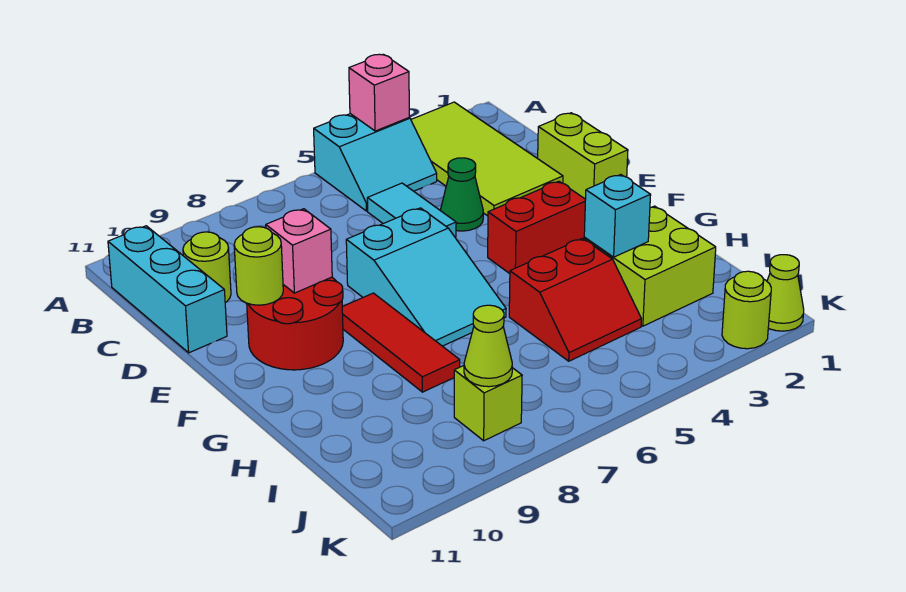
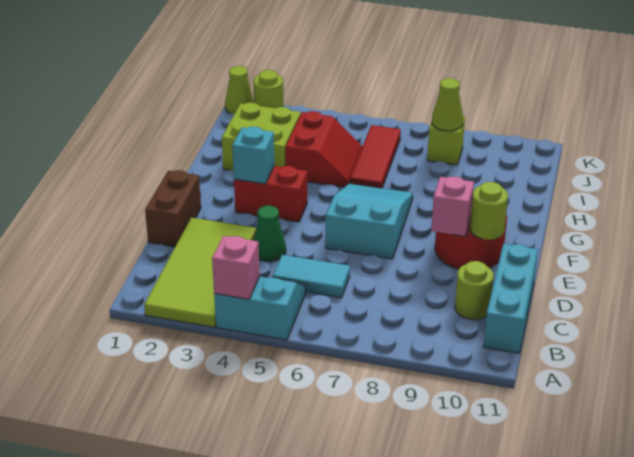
cyan 1x2 tile [367,183,456,237] -> cyan 1x2 tile turned to [273,255,350,298]
lime 1x2 brick [538,113,628,199] -> brown 1x2 brick [145,170,201,247]
red 1x3 tile [342,293,460,392] -> red 1x3 tile moved to [350,125,401,188]
cyan 1x1 brick [584,175,651,257] -> cyan 1x1 brick moved to [232,126,274,184]
red 2x2 slope [509,238,641,361] -> red 2x2 slope turned to [285,111,363,187]

